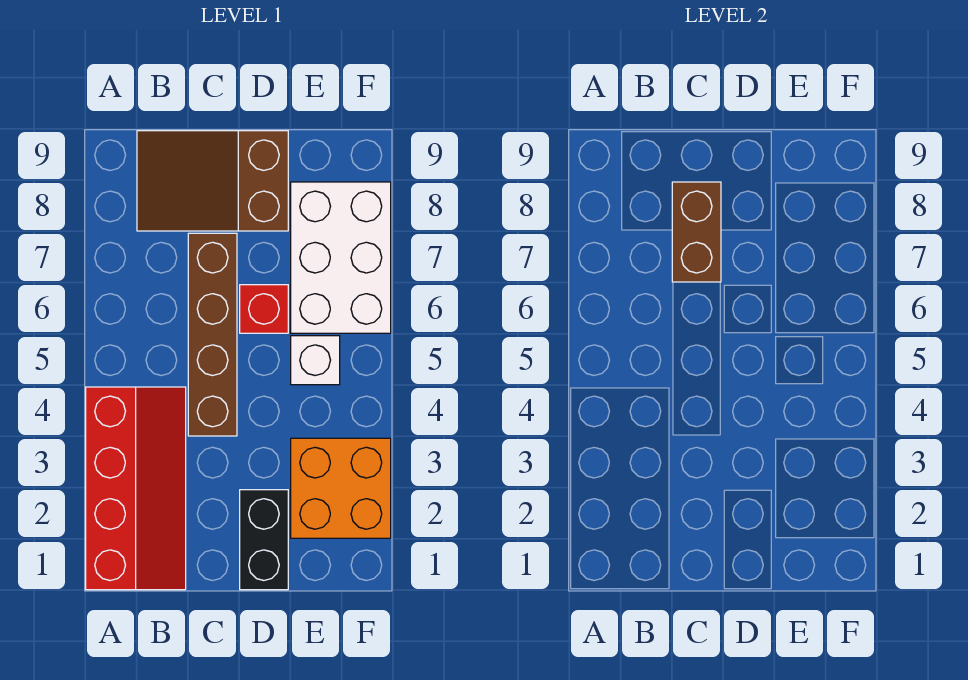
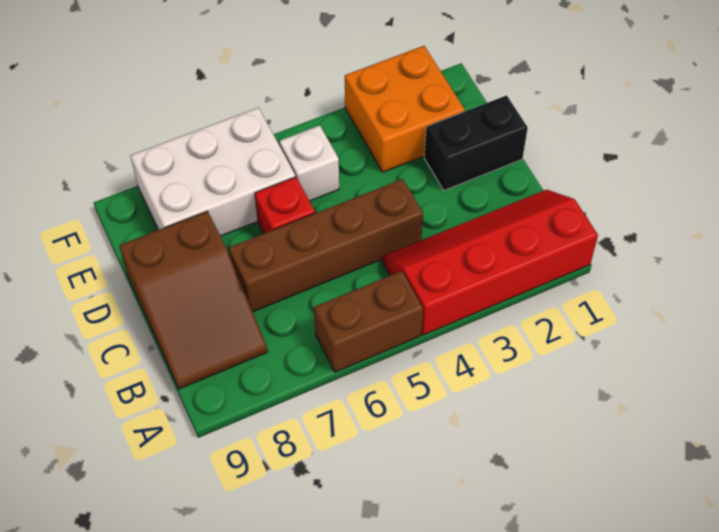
brown 1x2 brick [672,182,721,282] -> brown 1x2 brick moved to [314,271,423,372]

